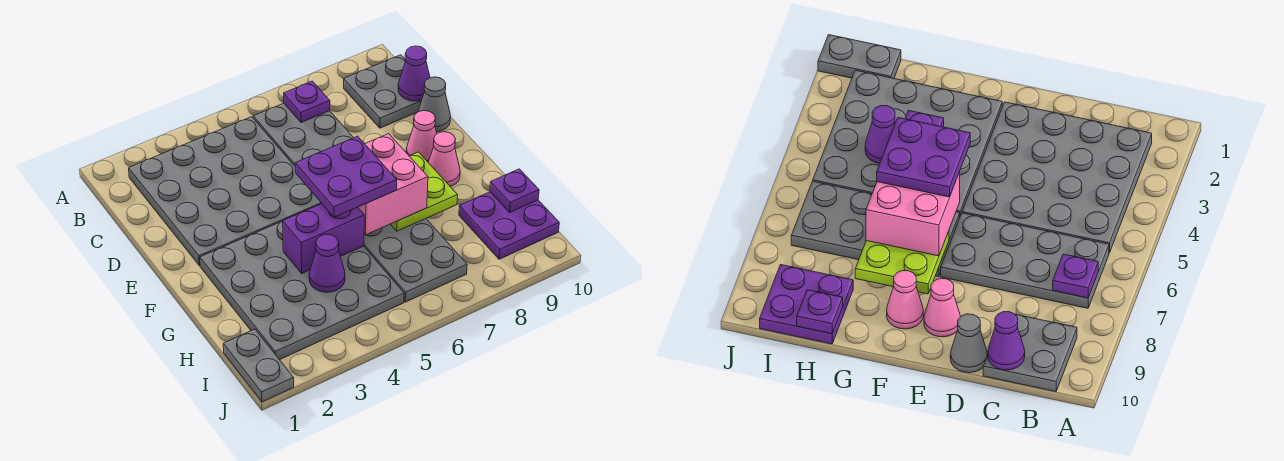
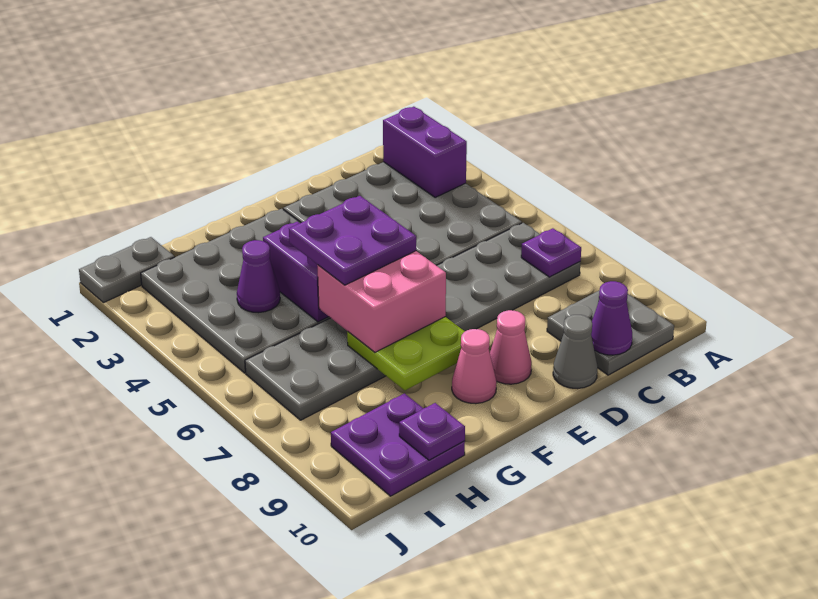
none -> purple 1x2 brick [383,107,467,197]

